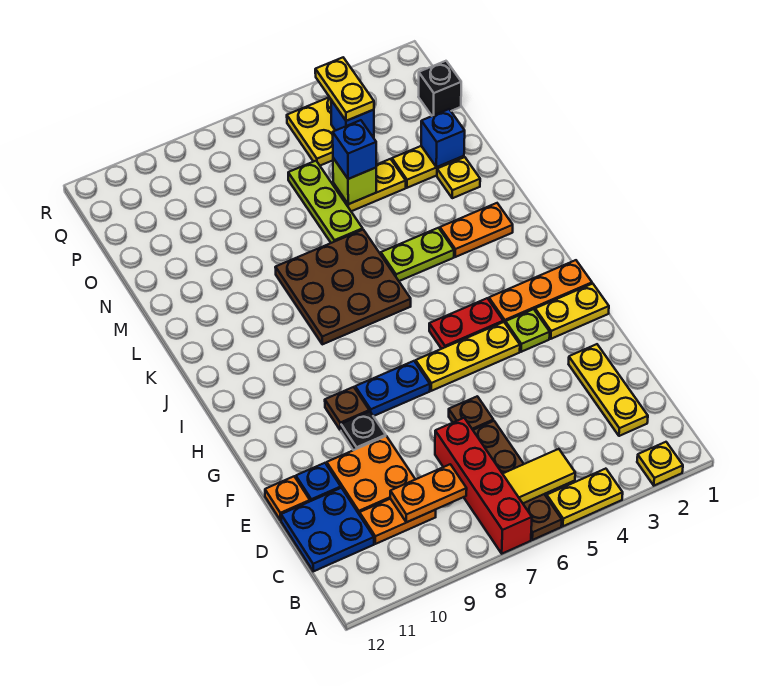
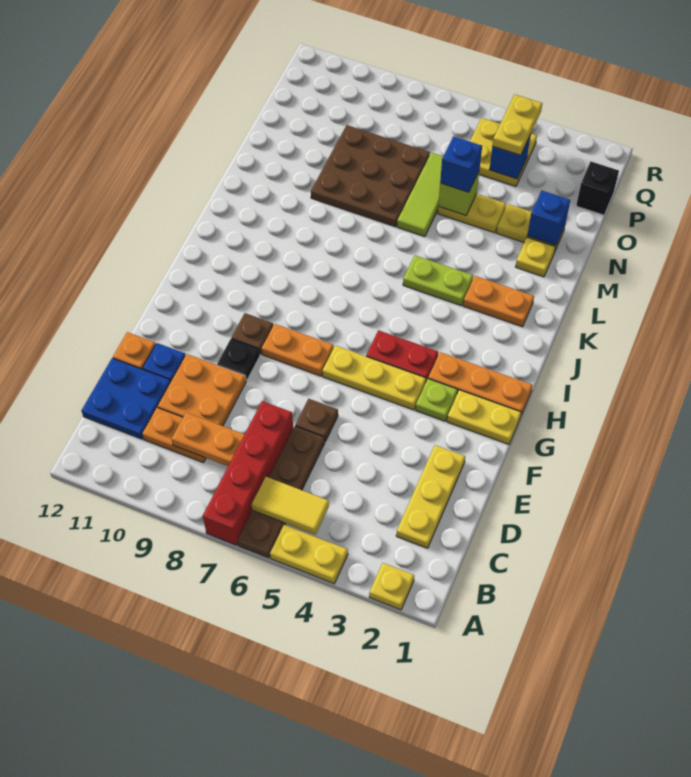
blue 1x2 plate [355,361,430,416] -> orange 1x2 plate [262,324,334,376]
brown 3x3 plate [275,230,411,344] -> brown 3x3 plate moved to [311,125,430,227]
lime 1x3 plate [288,161,363,243] -> lime 1x3 tile [397,153,443,237]

